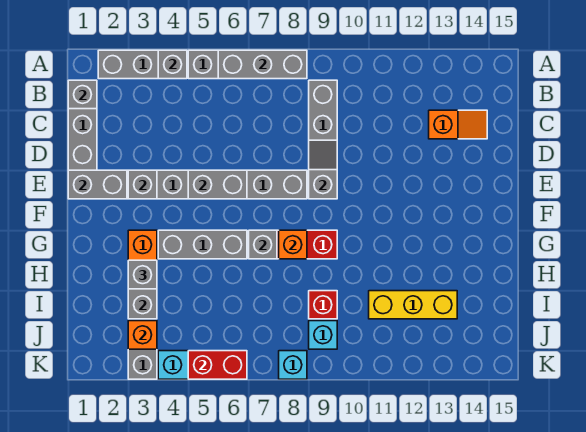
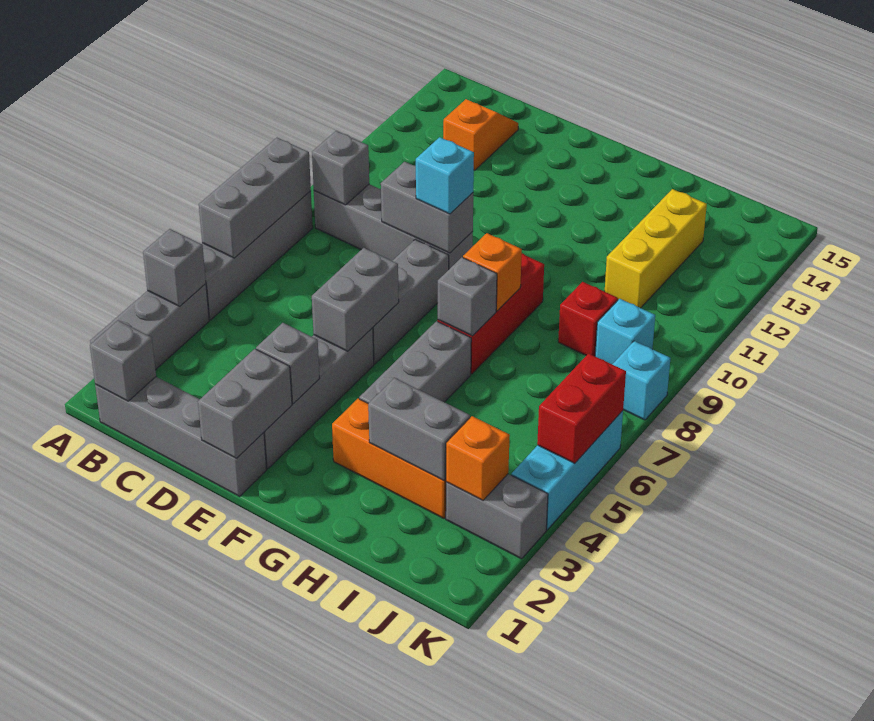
grey 1x2 slope [309,140,337,199] -> grey 1x2 brick [381,162,473,253]
none -> cyan 1x1 brick [416,137,474,214]
grey 1x1 brick [128,260,157,289] -> grey 1x1 brick moved to [312,131,369,205]

